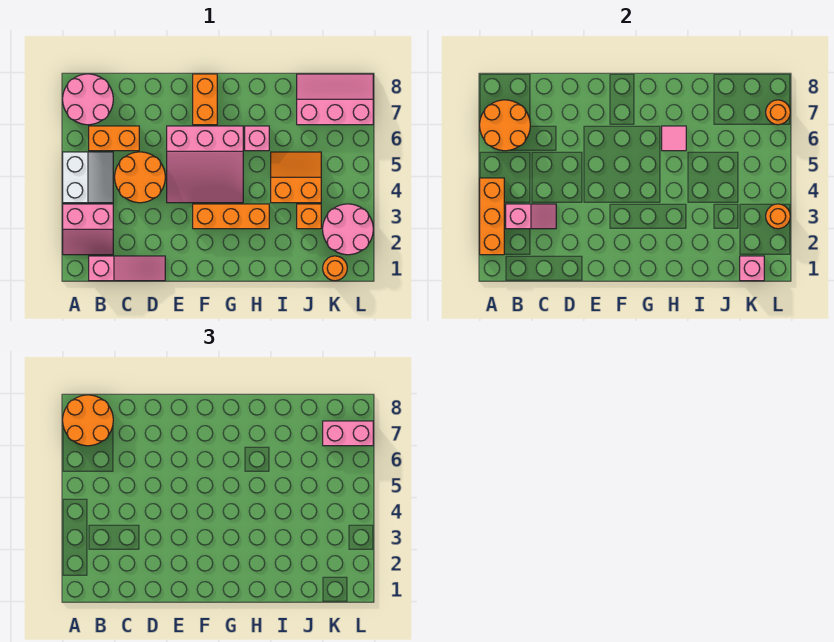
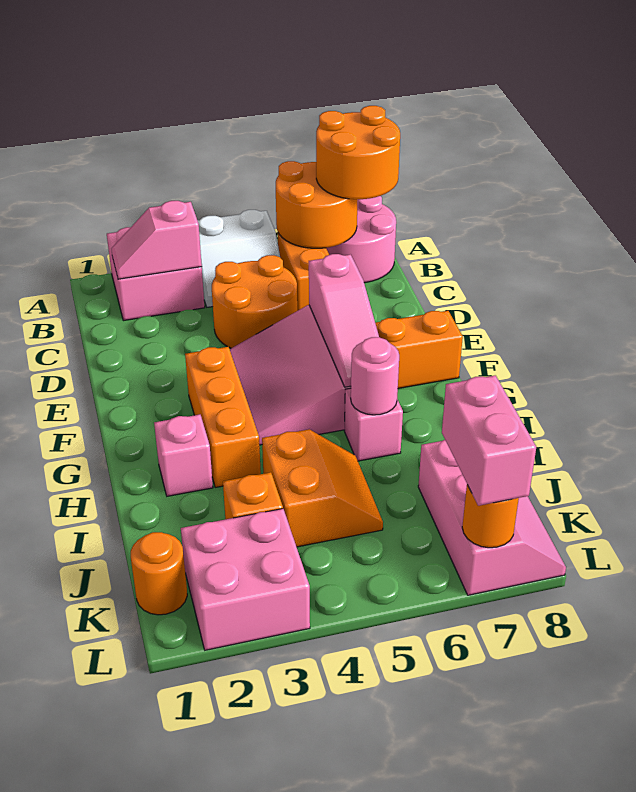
pink 2x2 slope [63,204,113,255] -> pink 2x2 brick [107,227,205,321]
orange 1x3 brick [480,178,504,255] -> none
pink 1x3 slope [89,256,165,281] -> pink 1x3 slope moved to [309,254,379,387]
pink 1x2 slope [506,204,556,229] -> pink 1x2 slope turned to [111,201,202,279]
pink 1x1 tile [662,126,686,151] -> pink 1x1 round brick [351,337,399,415]
pink 1x1 brick [740,256,764,281] -> pink 1x1 brick moved to [154,415,213,496]
pink 2x2 round brick [323,204,373,255] -> pink 2x2 brick [181,509,310,650]
orange 1x1 round brick [766,204,790,229] -> none

